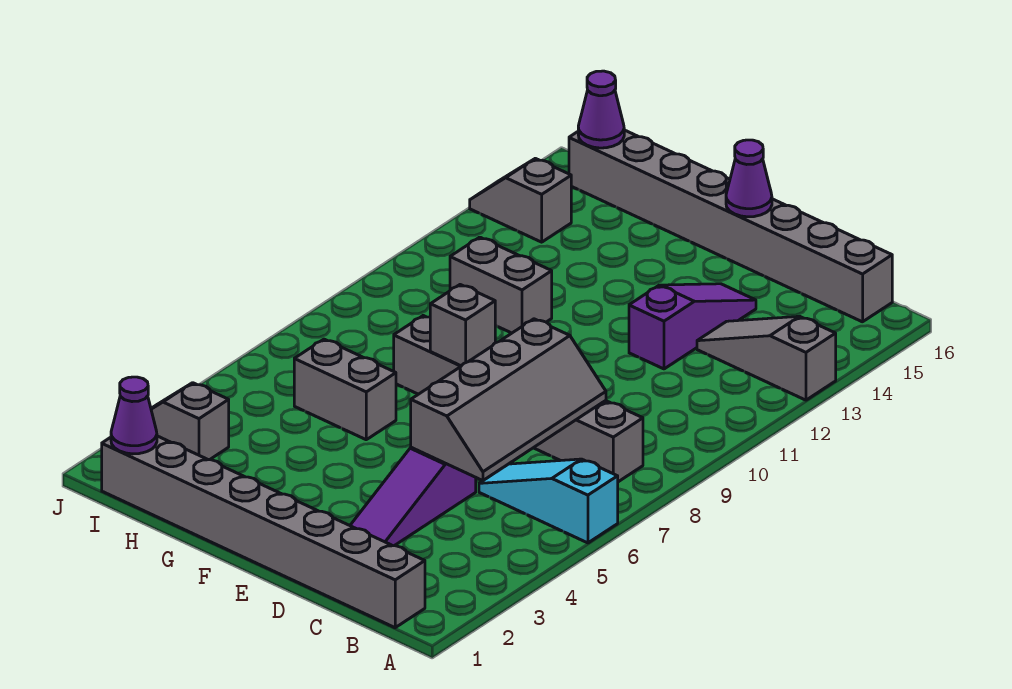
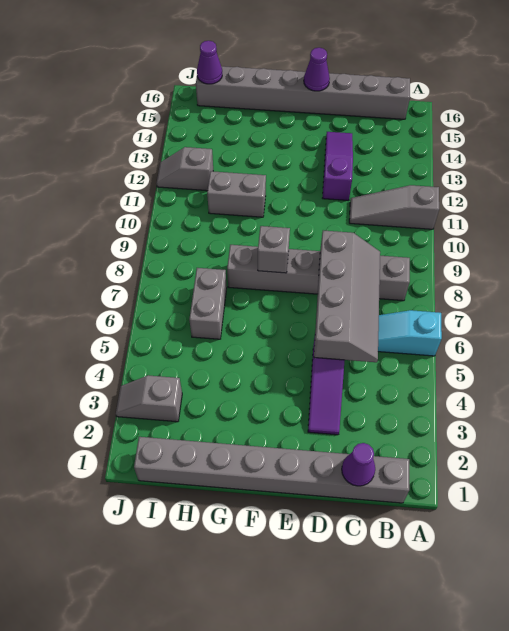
grey 1x3 slope [697,316,836,400] -> grey 1x3 slope moved to [349,185,439,229]
grey 1x2 brick [294,339,396,440] -> grey 1x2 brick turned to [189,268,227,339]
purple 1x1 cone [111,377,157,454] -> purple 1x1 cone moved to [342,443,375,486]
grey 1x2 slope [470,158,571,242] -> grey 1x2 slope moved to [156,147,213,191]

